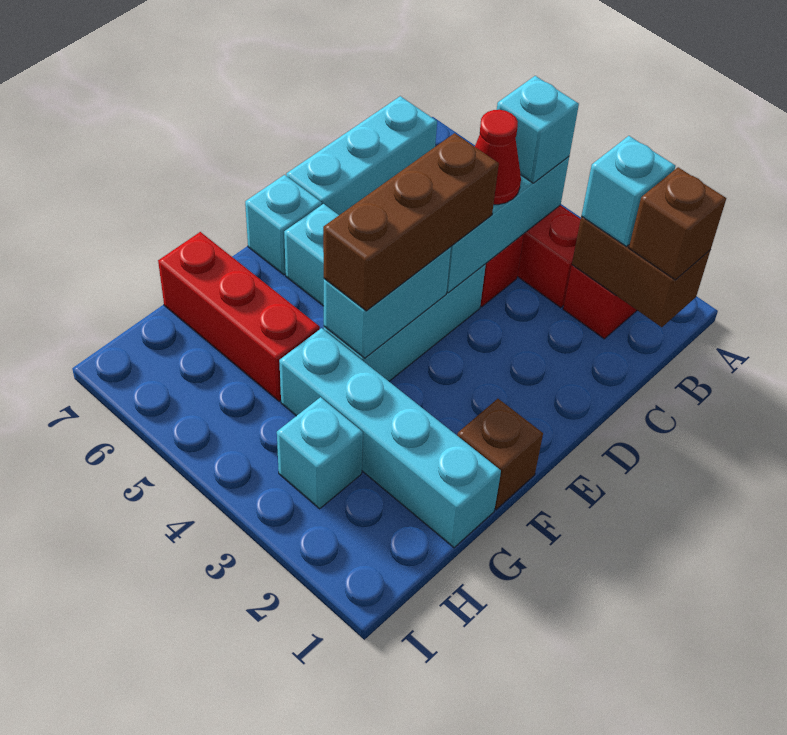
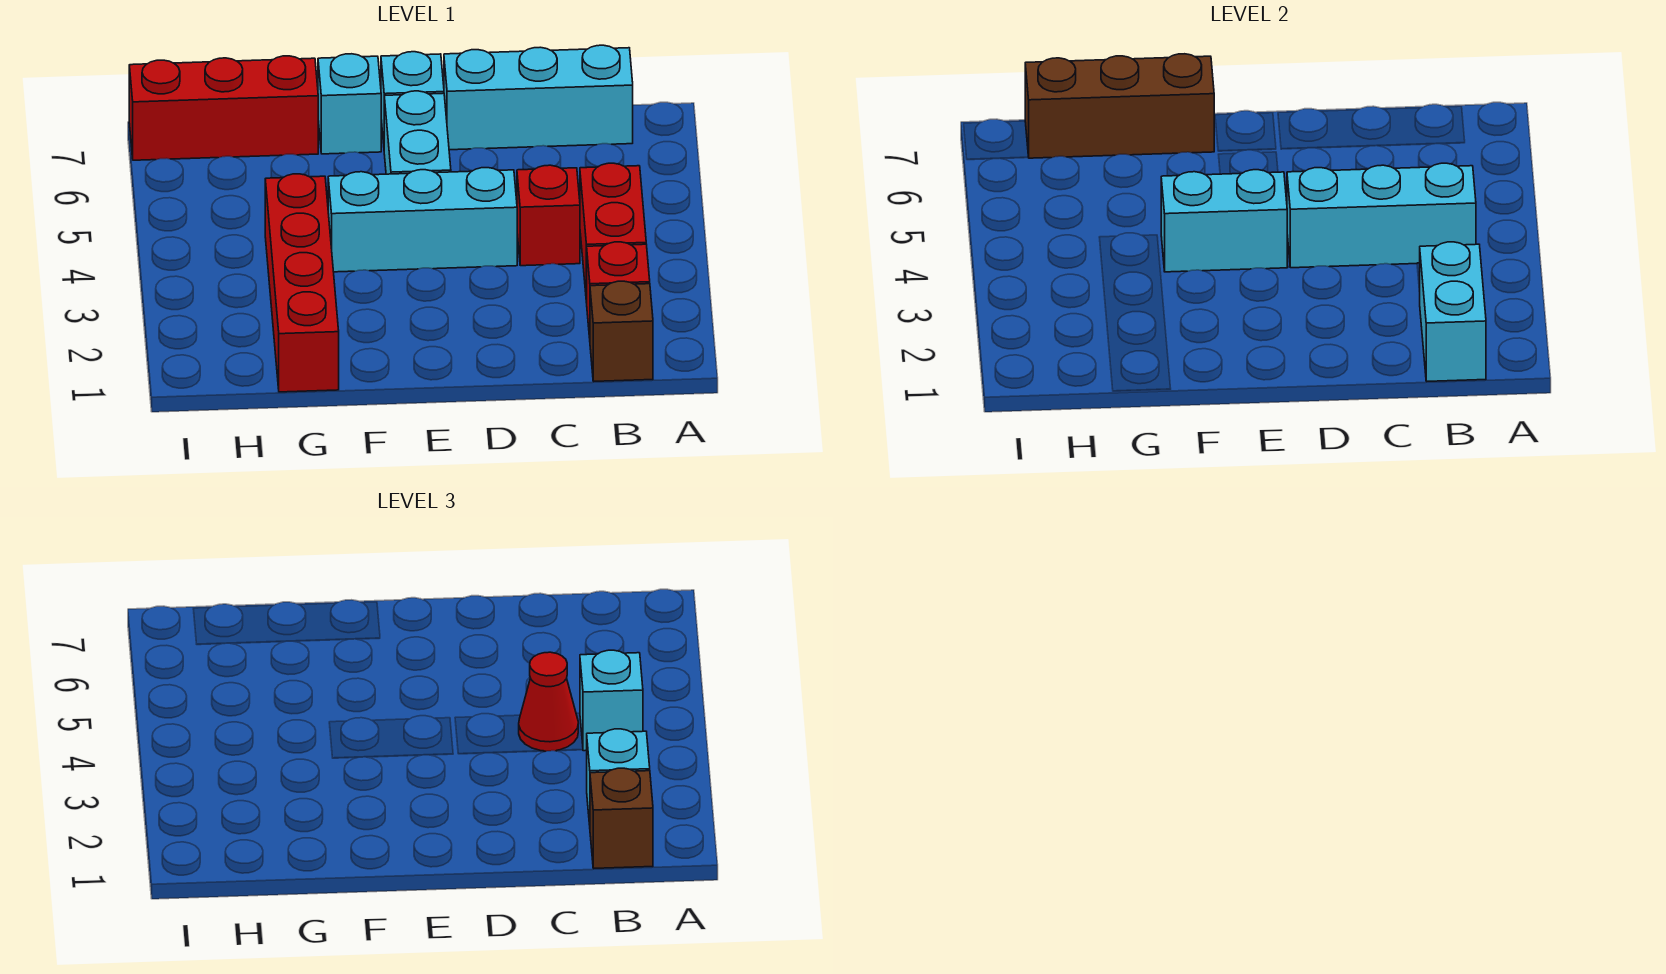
brown 1x2 brick [572,216,710,327] -> cyan 1x2 brick [1420,242,1486,381]
brown 1x3 brick [323,133,499,311] -> brown 1x3 brick moved to [1025,54,1214,158]
brown 1x1 brick [457,399,543,510] -> brown 1x1 brick moved to [590,281,653,381]
cyan 1x4 brick [279,328,501,548] -> red 1x4 brick [265,174,339,392]
red 1x3 brick [158,232,320,401] -> red 1x3 brick turned to [129,56,318,160]
cyan 1x1 brick [277,397,363,509] -> cyan 1x1 brick moved to [318,54,381,154]

